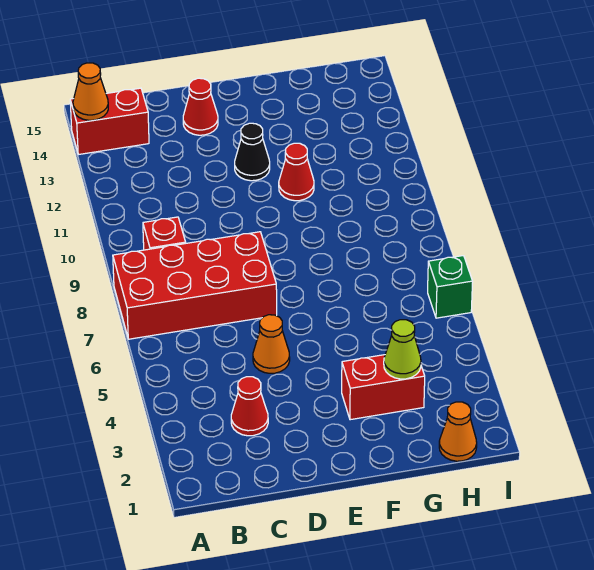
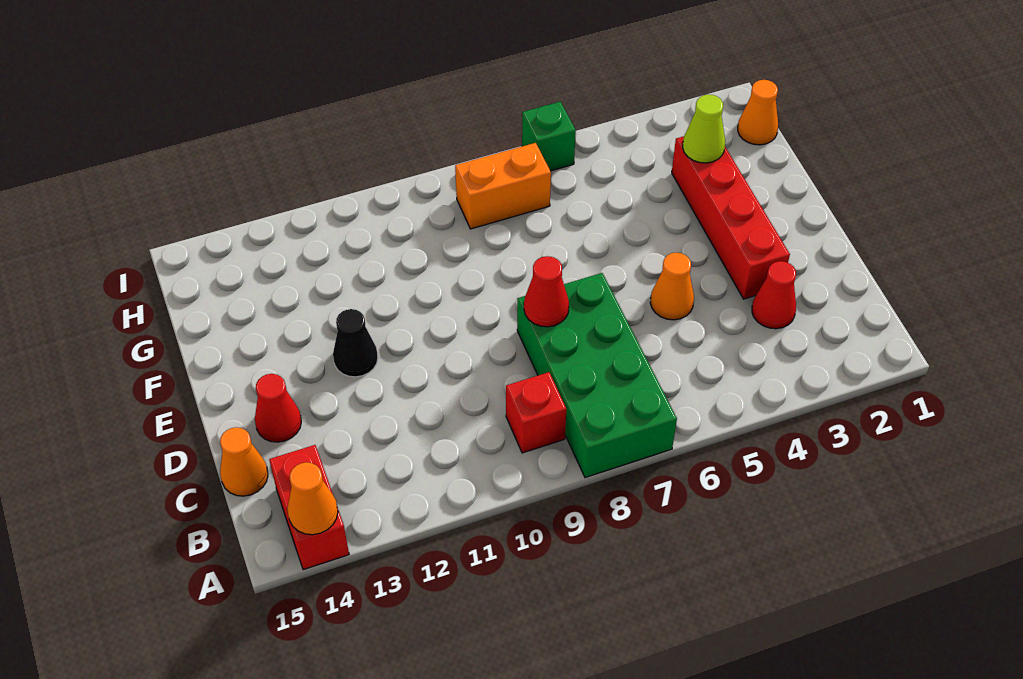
red 2x4 brick [113,232,277,339] -> green 2x4 brick [517,273,677,477]
none -> orange 1x1 cone [220,427,268,496]
red 1x2 brick [342,355,425,420] -> red 1x4 brick [672,136,790,299]
red 1x1 cone [279,143,314,201] -> red 1x1 cone moved to [524,256,569,327]
none -> orange 1x2 brick [455,143,551,229]

